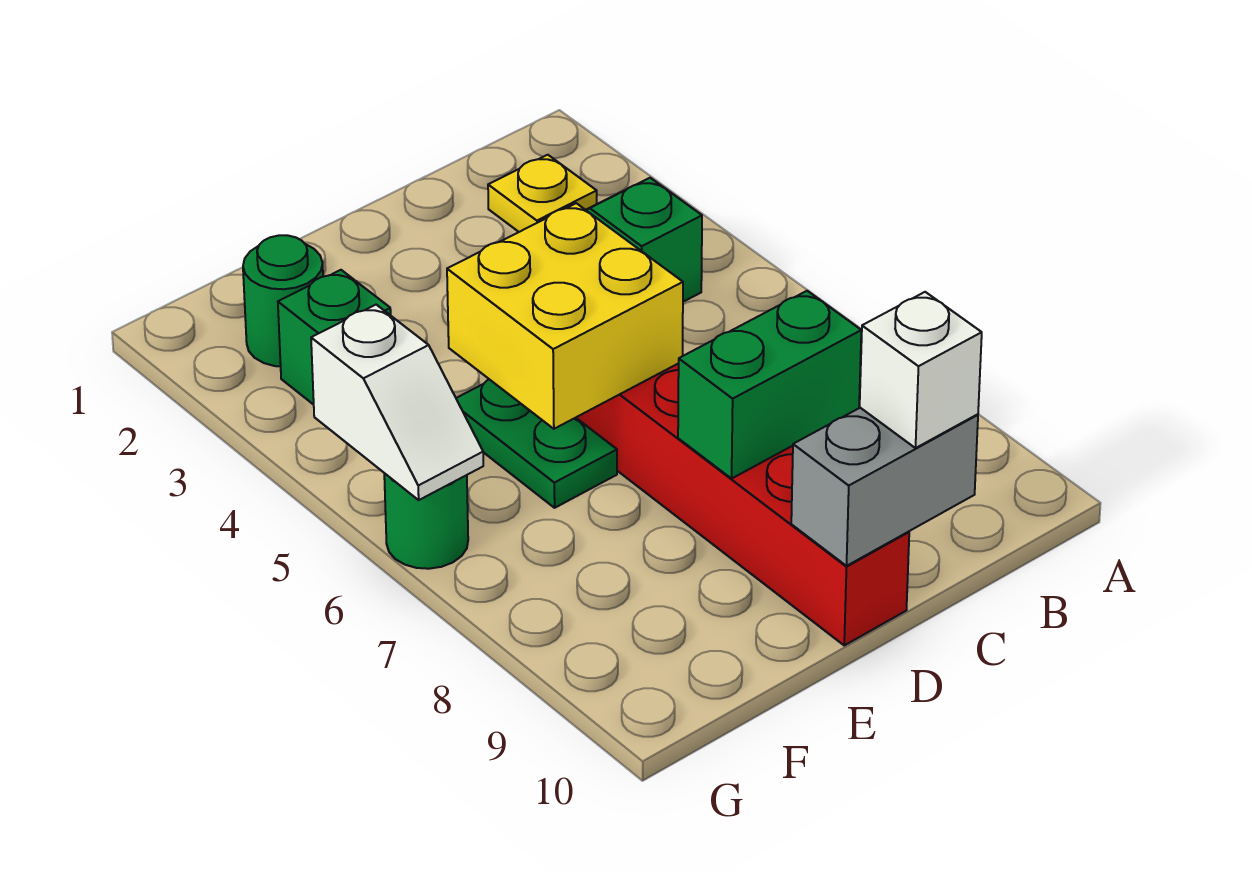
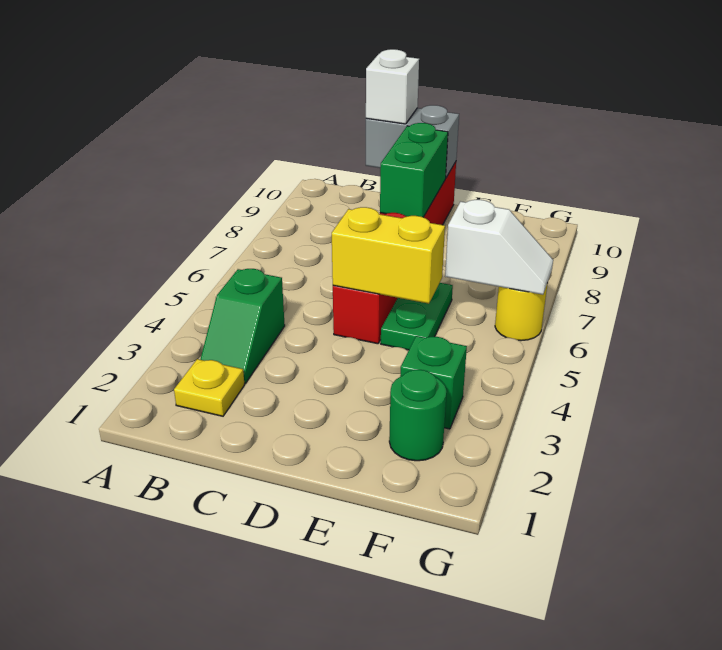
green 1x2 brick [678,291,861,479] -> green 1x2 brick turned to [380,123,448,217]
yellow 2x2 brick [447,203,683,429] -> yellow 1x2 brick [332,207,445,304]
white 1x2 slope [311,305,483,500] -> white 1x2 slope turned to [445,200,553,295]
green 1x1 round brick [384,473,468,569] -> yellow 1x1 round brick [495,283,548,341]

